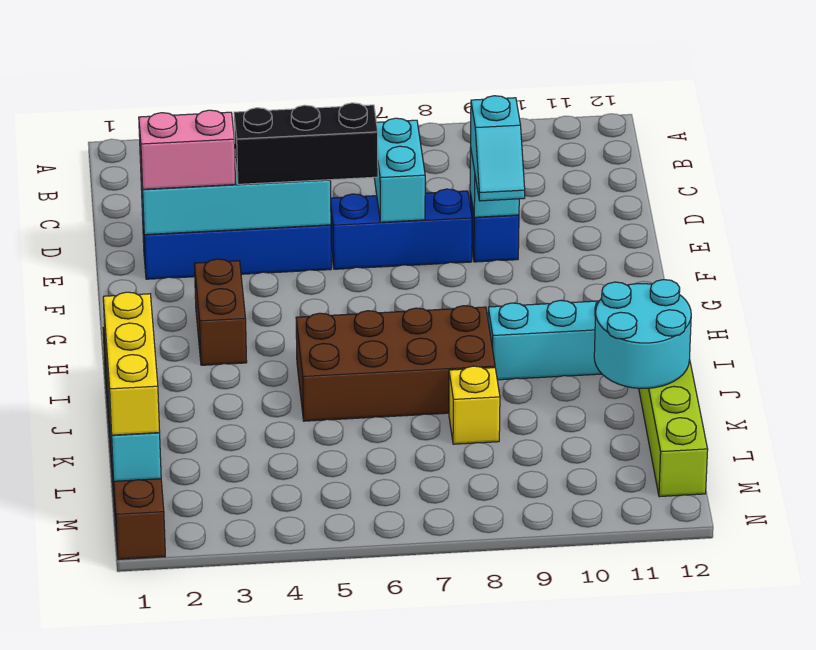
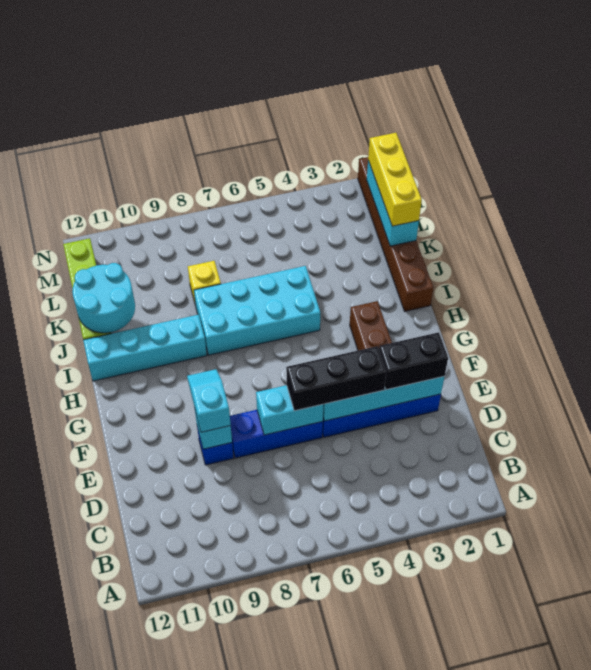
cyan 1x2 brick [374,118,425,222] -> cyan 1x2 brick turned to [256,385,323,435]
pink 1x2 brick [139,110,235,189] -> black 1x2 brick [379,332,448,390]
brown 2x4 brick [296,306,495,421] -> cyan 2x4 brick [194,266,320,355]

